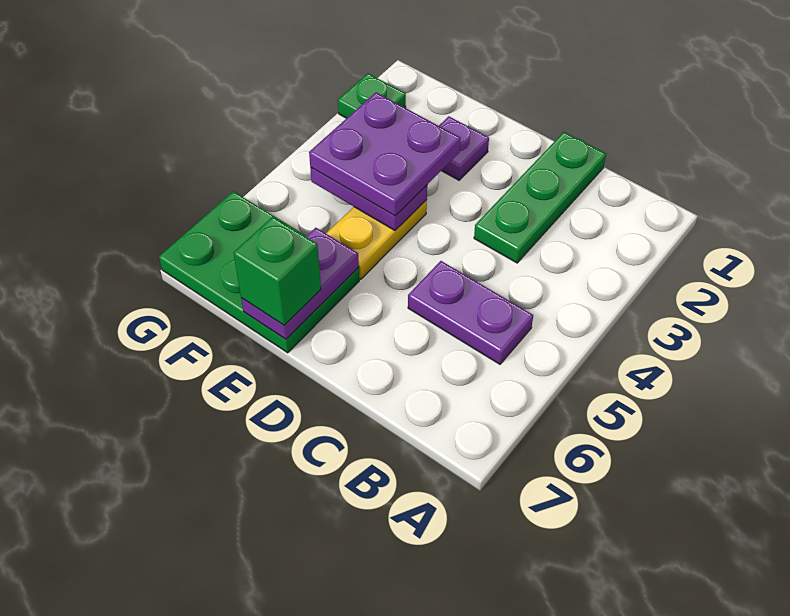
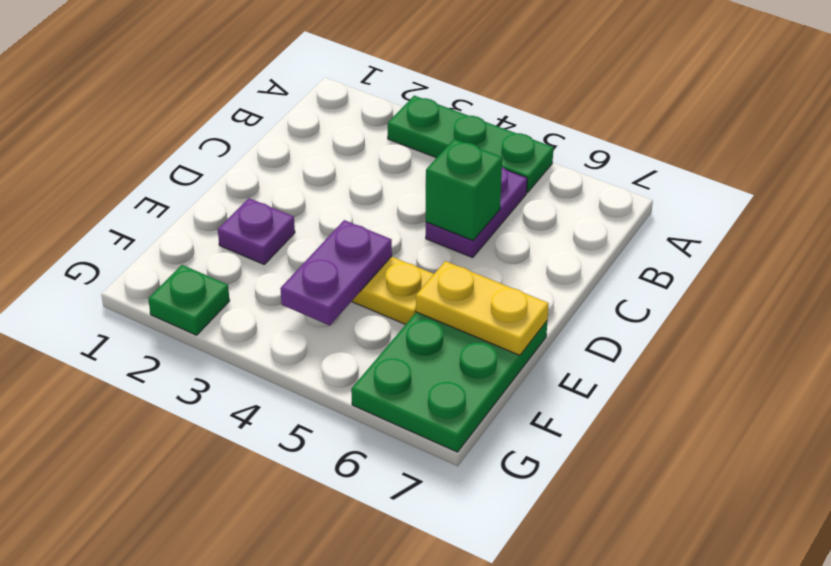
green 1x3 plate [474,132,606,263] -> green 1x3 plate moved to [388,96,554,193]
purple 2x2 plate [309,92,460,216] -> none
purple 1x2 plate [241,228,359,339] -> yellow 1x2 plate [416,261,549,355]
green 1x1 brick [234,217,321,325] -> green 1x1 brick moved to [426,139,502,240]

